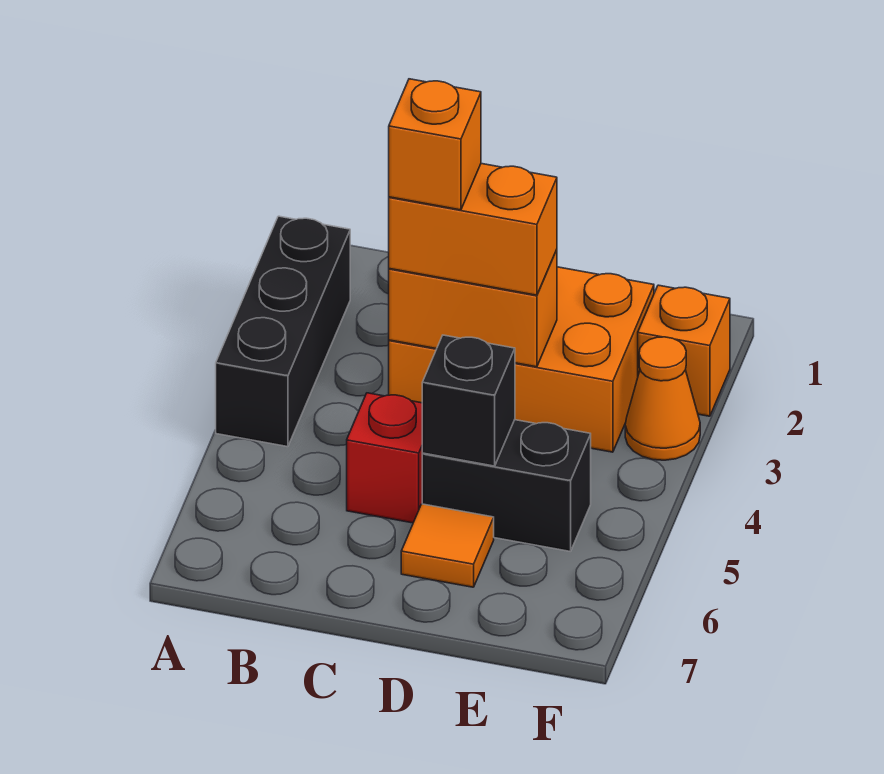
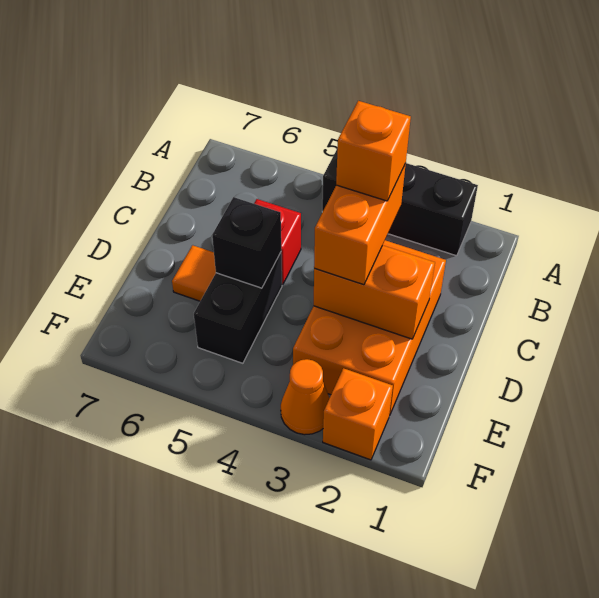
orange 1x2 brick [389,250,557,367] -> orange 1x2 brick turned to [314,245,435,339]

